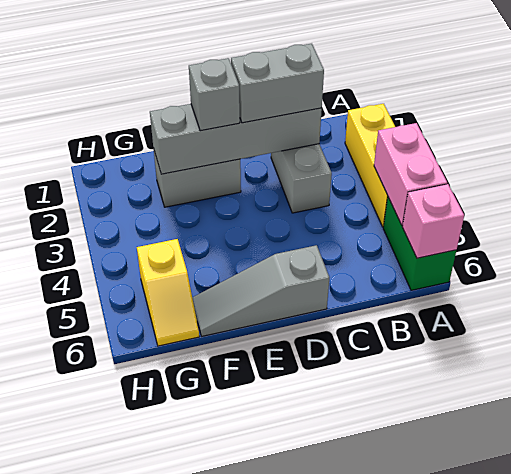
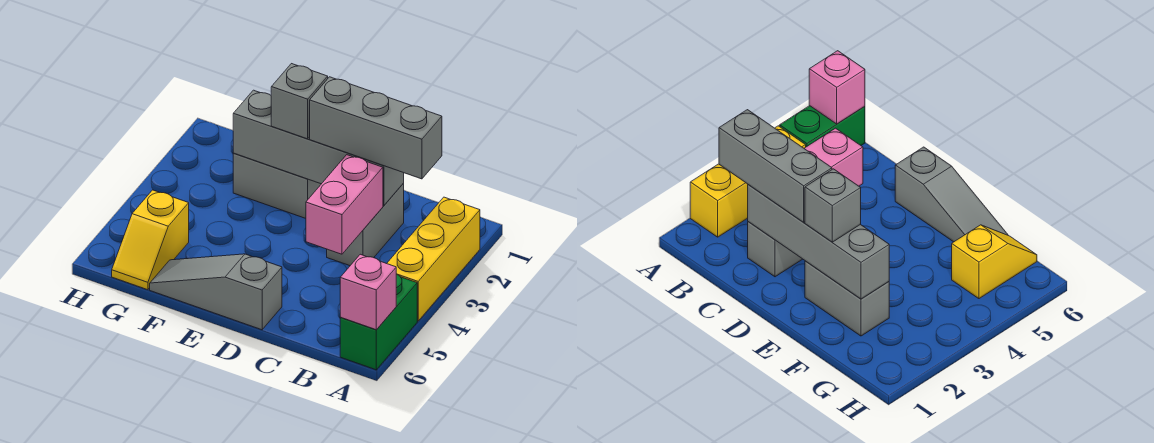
pink 1x2 brick [374,123,447,225] -> pink 1x2 brick moved to [306,155,383,254]
grey 1x2 brick [231,44,324,123] -> grey 1x3 brick [310,77,442,179]

